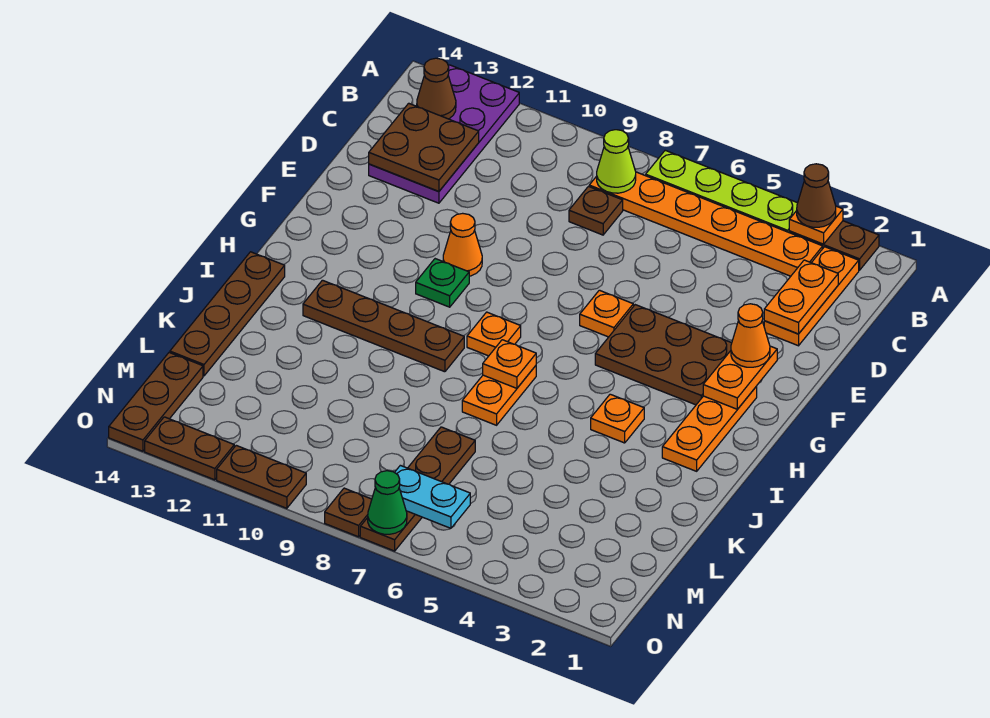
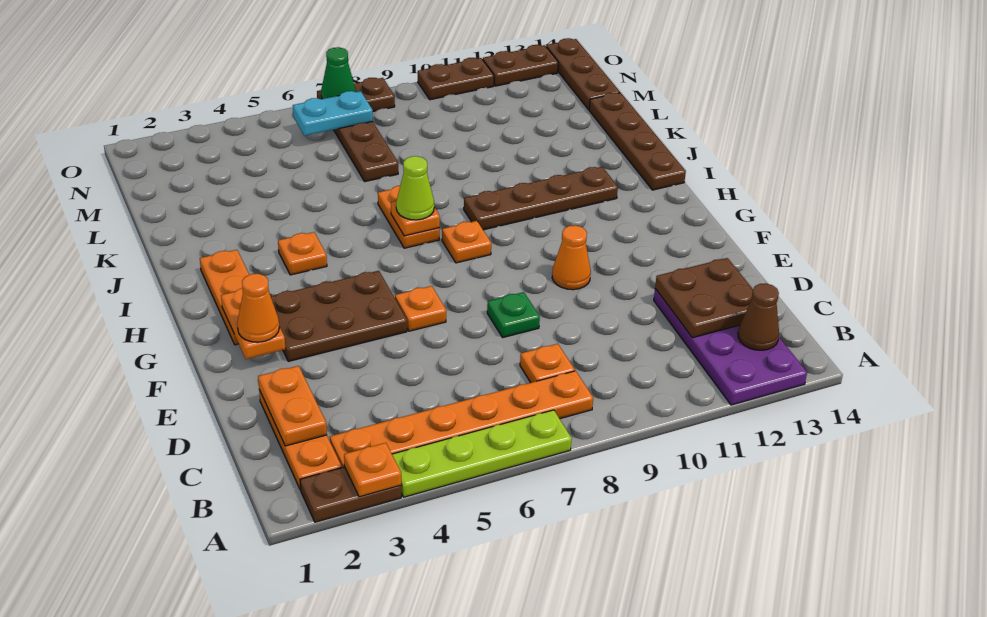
brown 1x1 cone [797,164,836,227] -> none
lime 1x1 cone [597,130,636,193] -> lime 1x1 cone moved to [396,156,434,220]
brown 1x1 plate [569,186,623,235] -> orange 1x1 plate [520,344,575,383]
green 1x1 plate [416,259,469,307] -> green 1x1 plate moved to [487,292,540,337]

